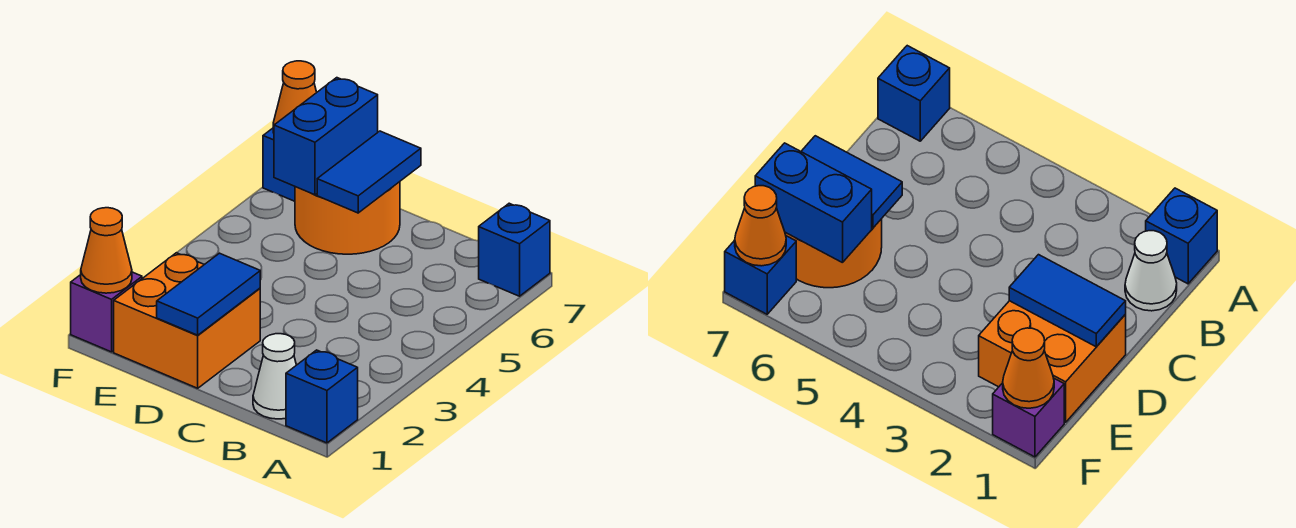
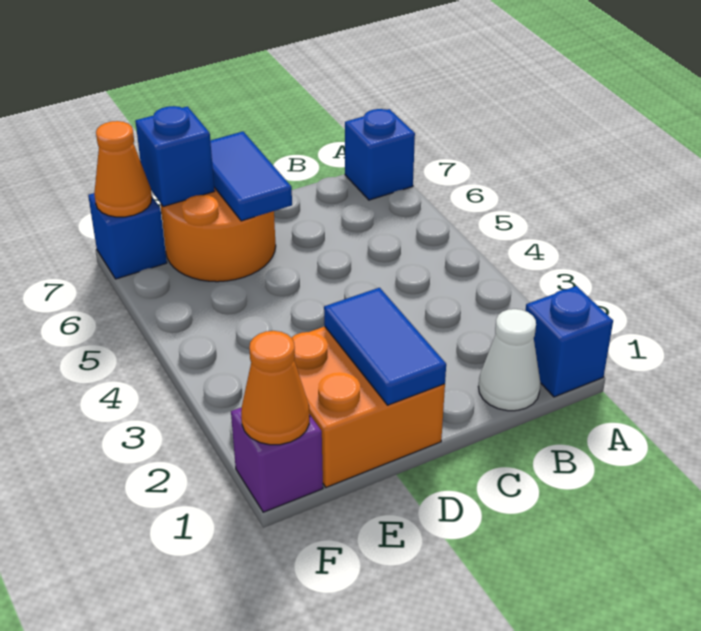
blue 1x2 brick [274,78,378,195] -> blue 1x1 brick [136,106,214,207]

